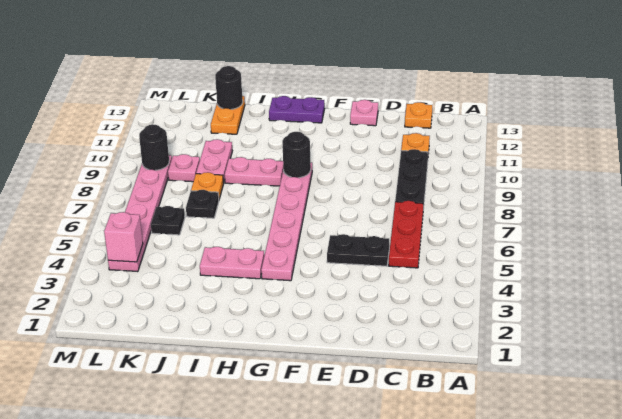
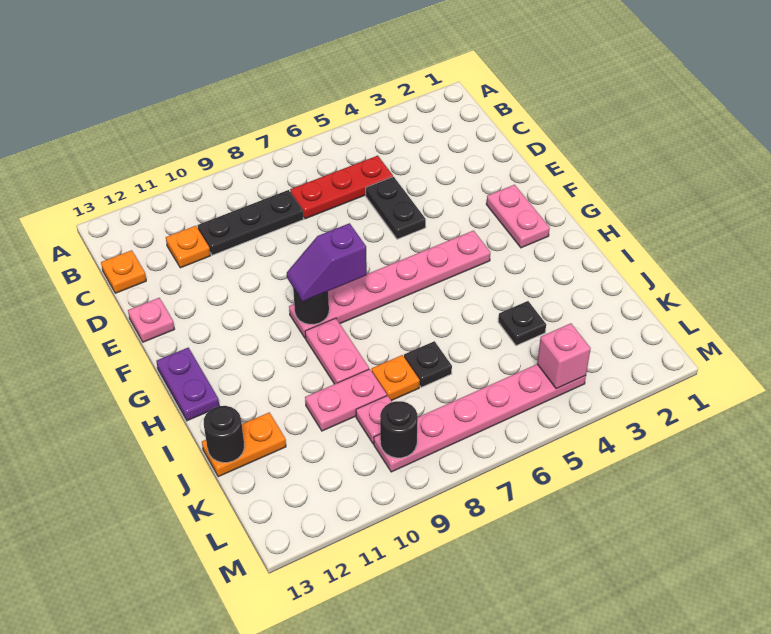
none -> purple 1x2 slope [287,223,367,301]
pink 1x2 plate [200,247,264,279] -> pink 1x2 plate moved to [486,185,550,248]
black 1x1 plate [151,206,185,235] -> black 1x1 plate moved to [498,301,546,346]

